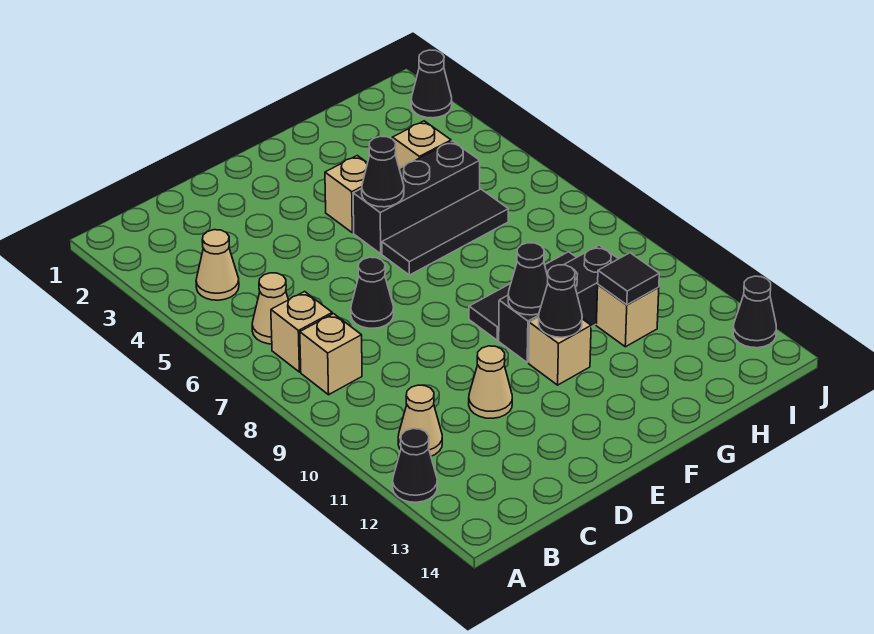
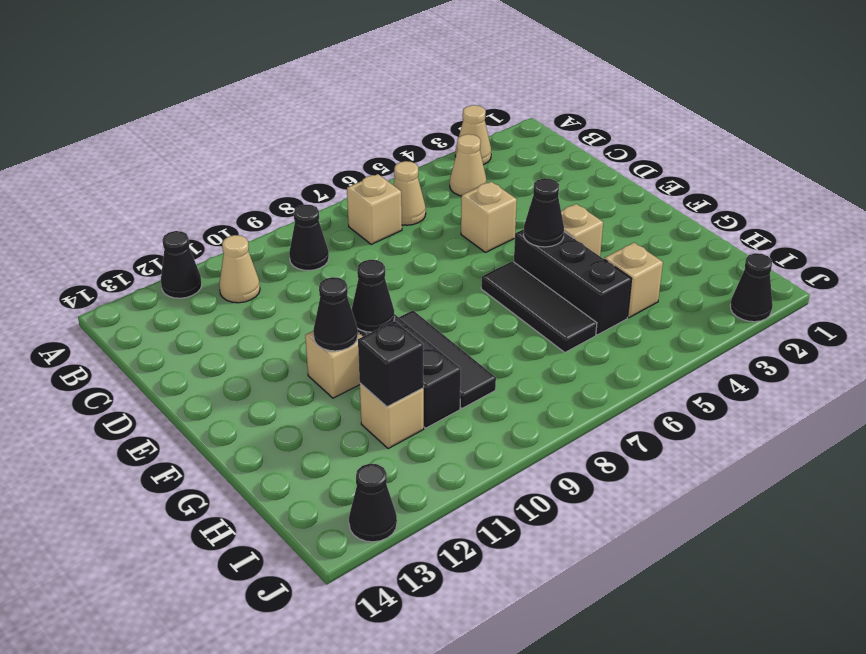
tan 1x1 brick [300,314,362,395] -> tan 1x1 brick moved to [461,182,517,252]
black 1x1 cone [351,257,394,328] -> black 1x1 cone moved to [289,204,329,270]
tan 1x1 cone [469,346,512,418] -> tan 1x1 cone moved to [455,105,491,165]
black 1x1 tile [598,253,659,305] -> black 1x1 brick [358,321,424,407]

